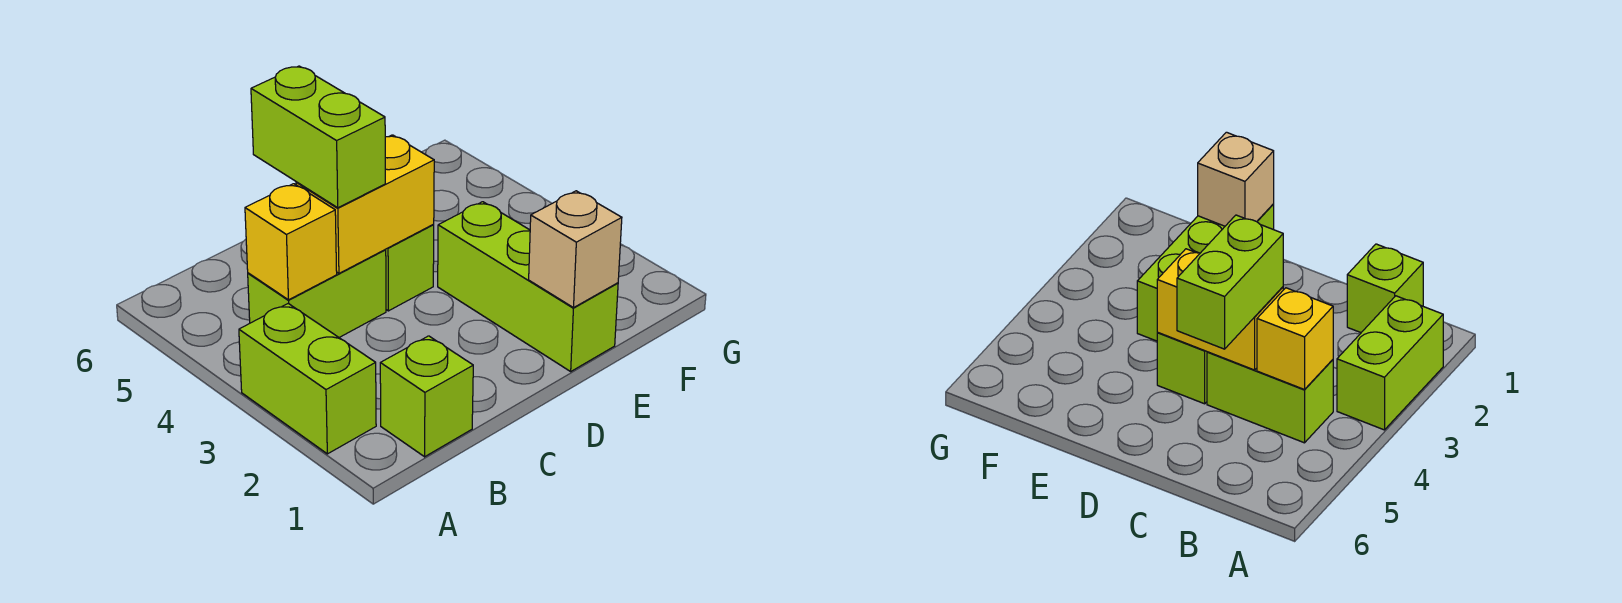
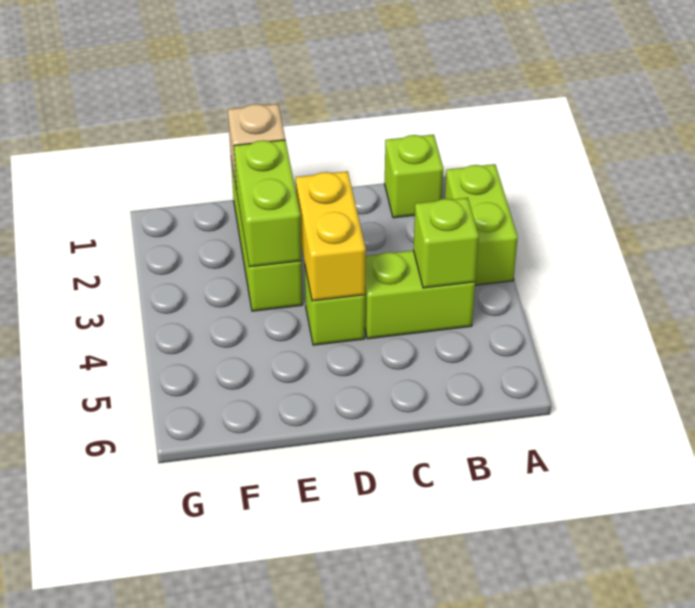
yellow 1x1 brick [245,184,337,300] -> lime 1x1 brick [413,198,479,288]
yellow 1x2 brick [296,135,434,273] -> yellow 1x2 brick turned to [296,171,366,301]
lime 1x2 brick [251,66,385,208] -> lime 1x2 brick moved to [234,140,302,267]

